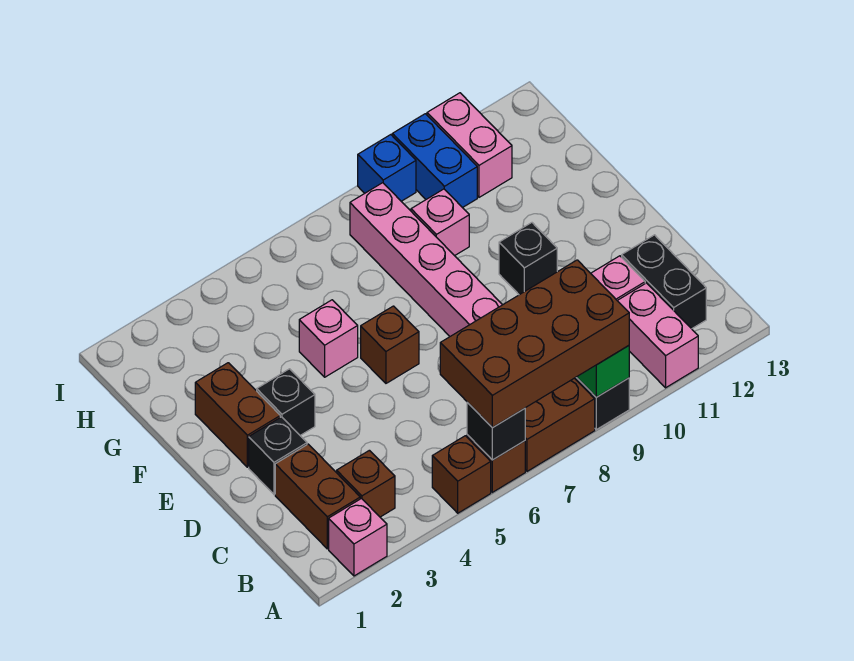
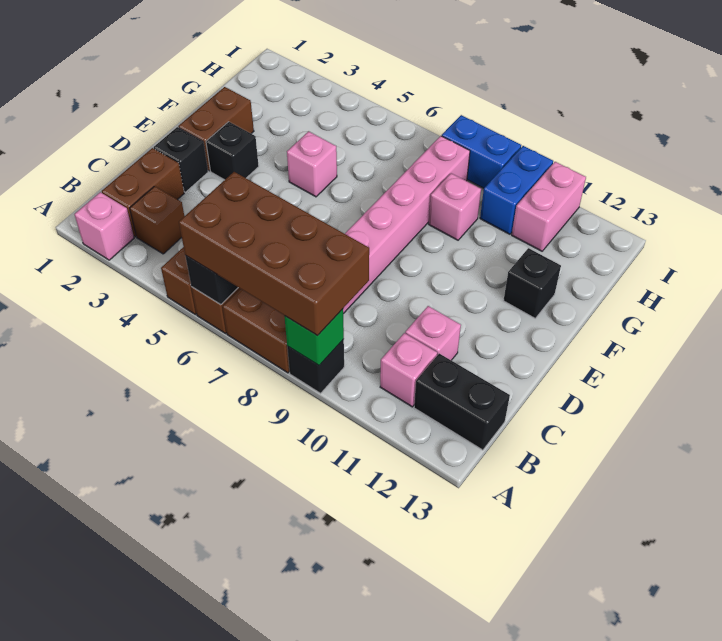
pink 1x2 brick [617,283,698,388] -> pink 1x1 brick [380,333,437,407]
black 1x2 brick [622,235,706,329] -> black 1x2 brick turned to [414,354,510,450]
brown 1x1 brick [361,306,419,383] -> none
black 1x1 brick [499,223,557,295] -> black 1x1 brick moved to [503,248,561,318]
blue 1x1 brick [358,135,416,201] -> blue 1x2 brick [442,115,521,188]

